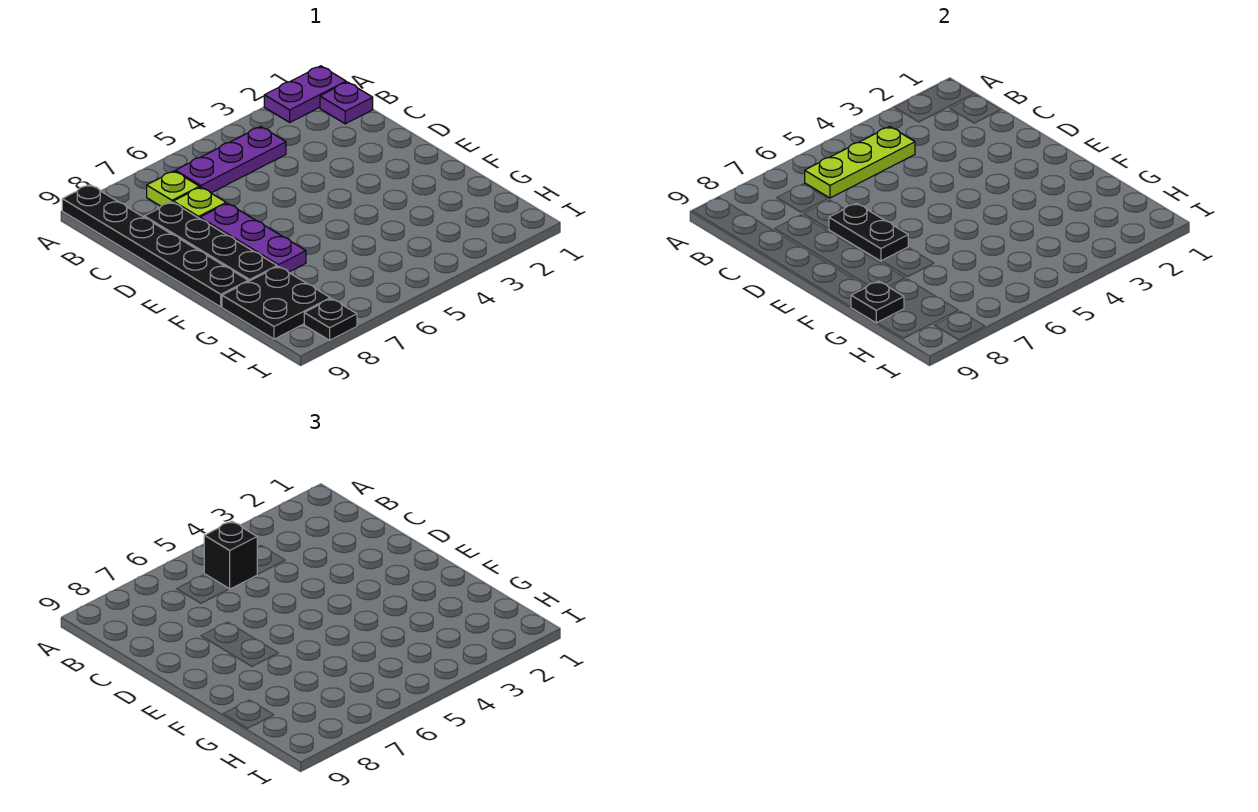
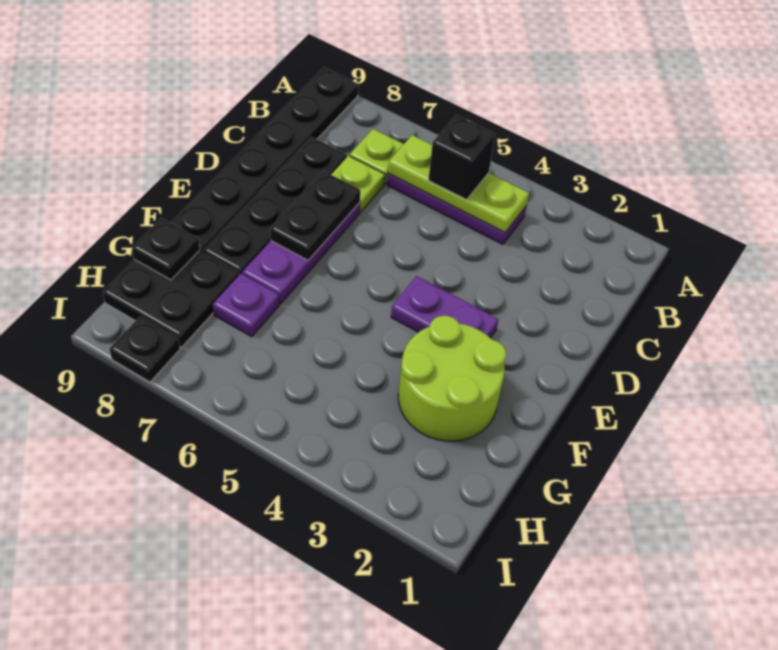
purple 1x2 plate [264,66,346,122] -> purple 1x2 plate moved to [391,276,498,338]
purple 1x1 plate [320,82,373,124] -> purple 1x1 plate moved to [213,274,279,337]
none -> lime 2x2 round brick [398,316,506,441]

